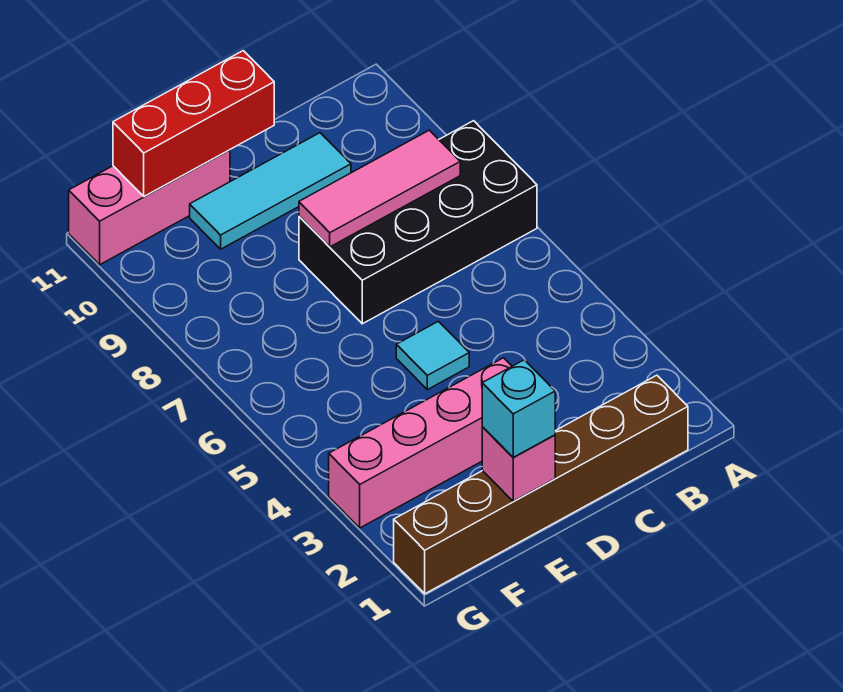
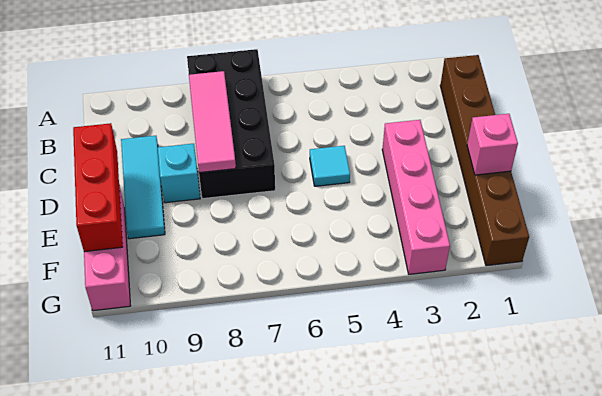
cyan 1x1 brick [482,360,555,457] -> cyan 1x1 brick moved to [158,144,200,203]

